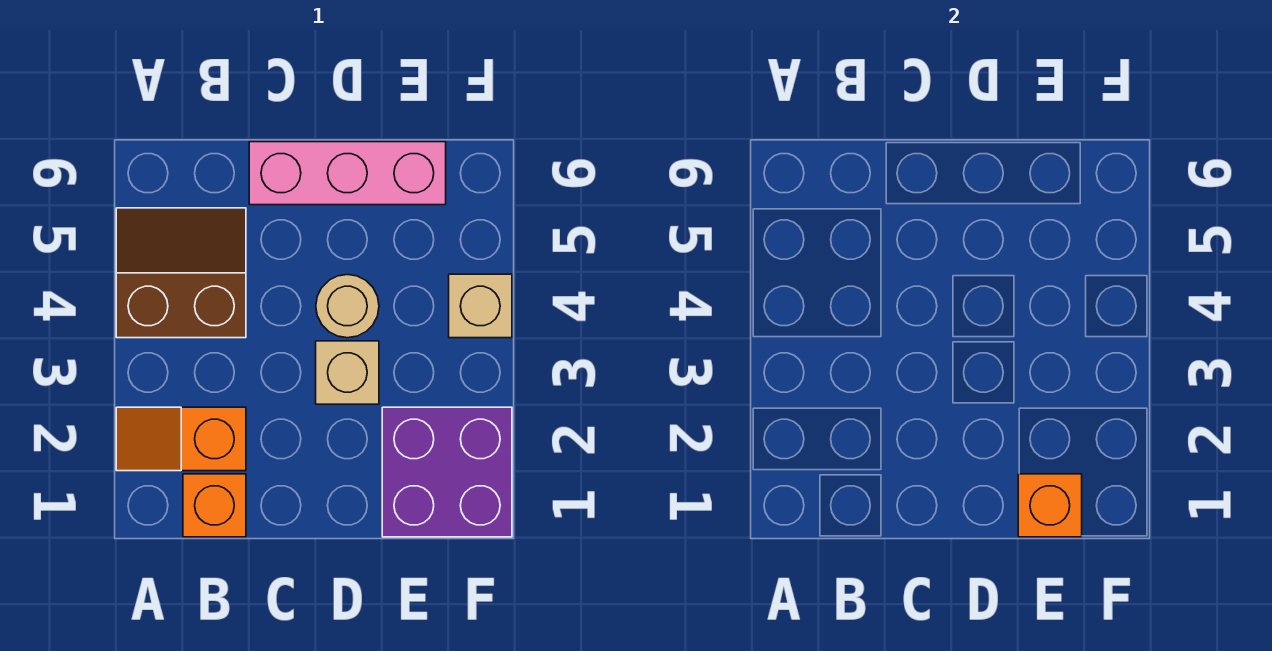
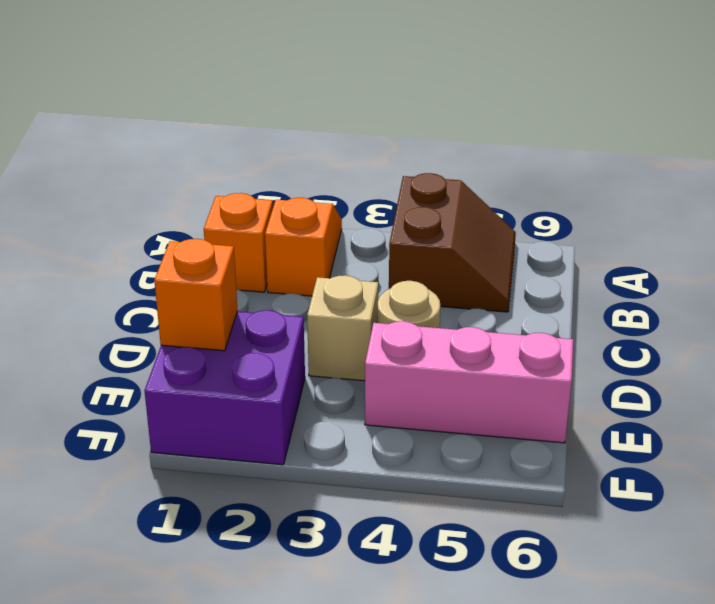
pink 1x3 brick [249,142,446,205] -> pink 1x3 brick turned to [365,321,573,443]
tan 1x1 brick [449,274,512,338] -> none

